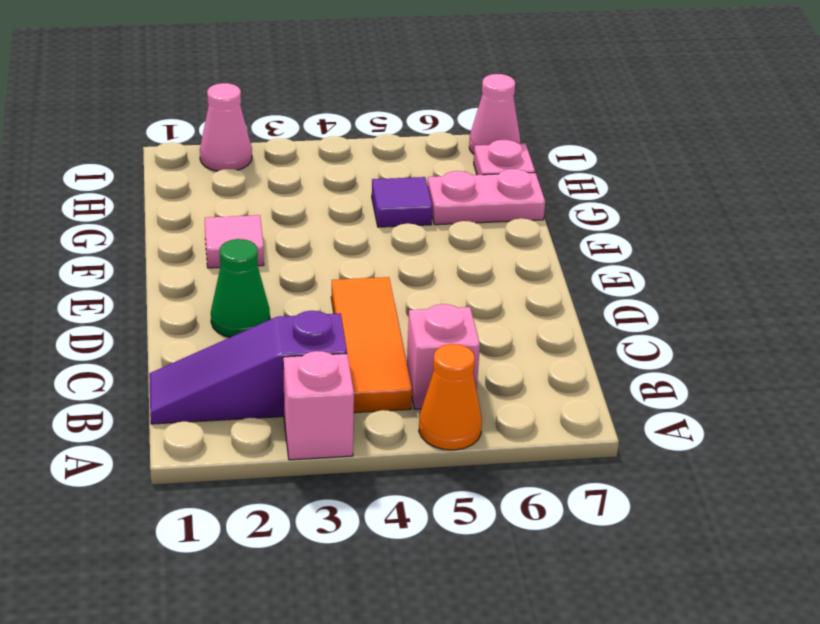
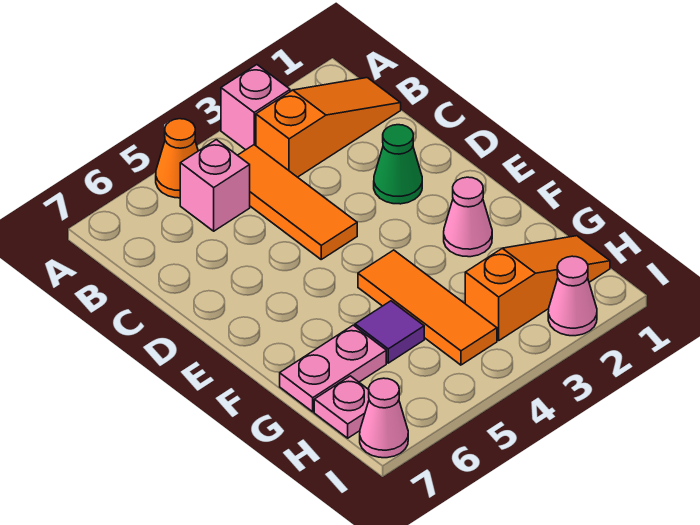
purple 1x3 slope [149,311,347,424] -> orange 1x3 slope [256,78,401,177]
pink 1x1 tile [205,215,264,268] -> pink 1x1 cone [444,177,492,257]
none -> orange 1x3 tile [358,250,497,365]
none -> orange 1x3 slope [465,236,610,340]

